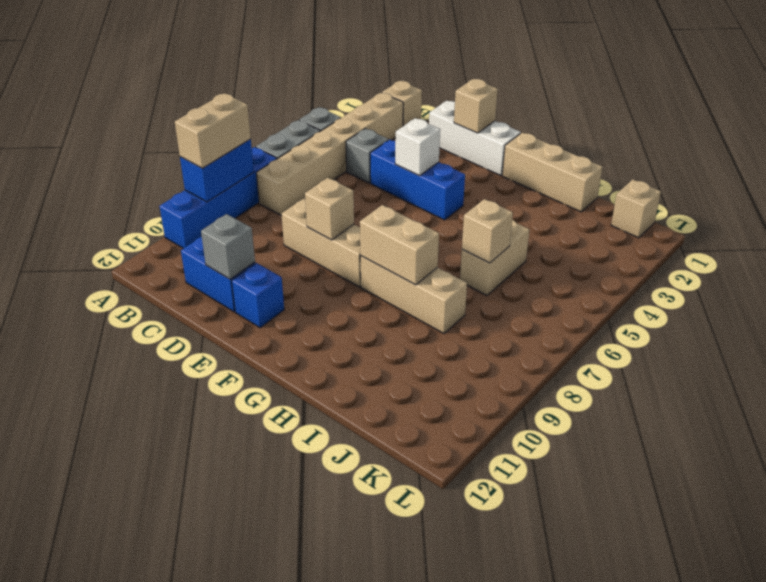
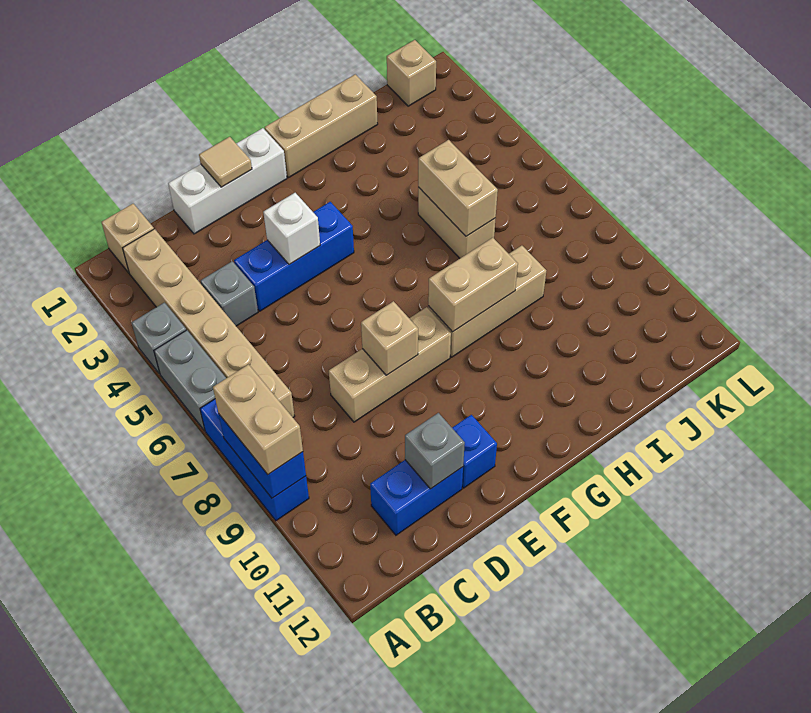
blue 1x4 brick [160,147,277,249] -> blue 1x3 brick [200,399,309,521]
tan 1x1 brick [454,79,498,133] -> tan 1x1 tile [199,137,252,187]
tan 1x1 brick [462,199,513,263] -> tan 1x2 brick [418,140,498,236]

